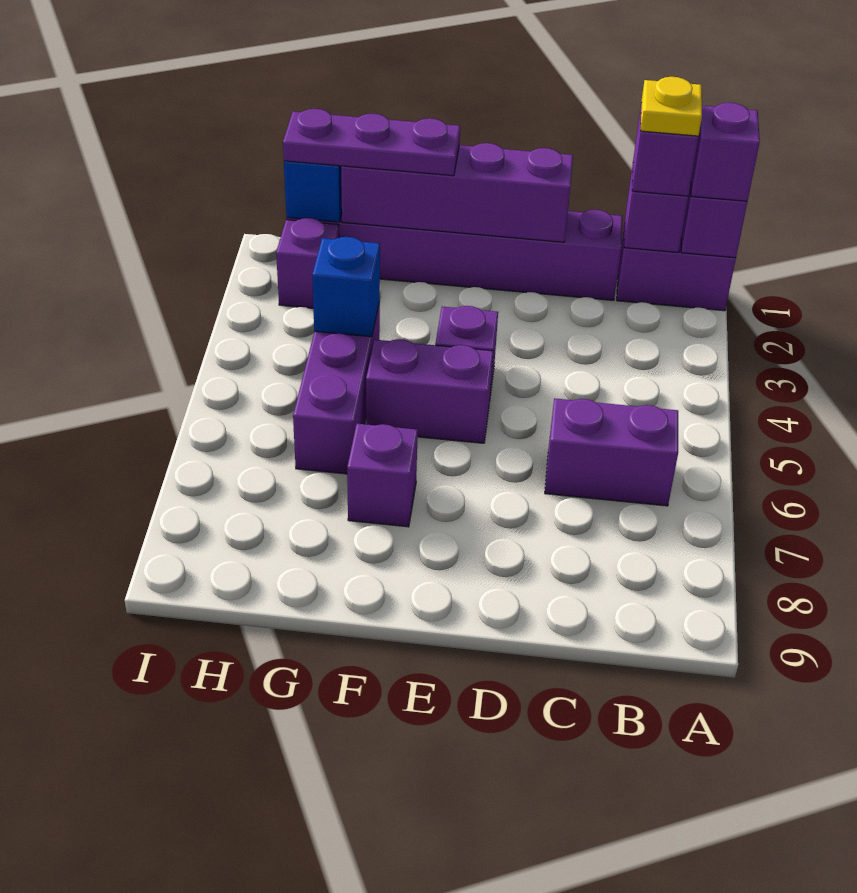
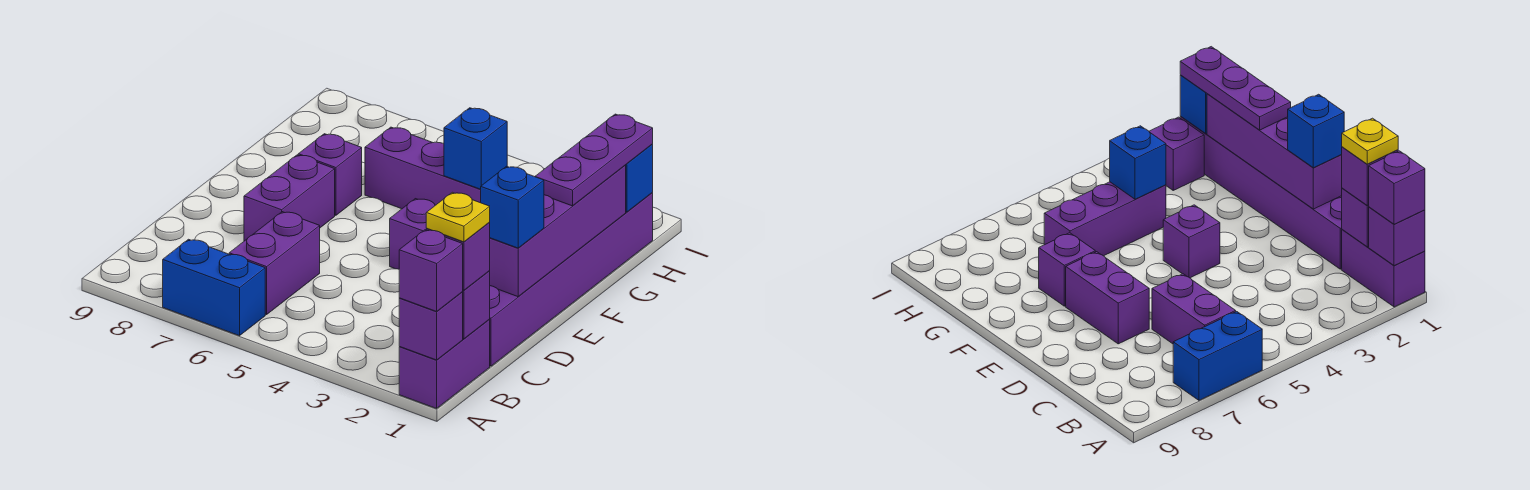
none -> blue 1x2 brick [163,239,265,336]
none -> blue 1x1 brick [480,166,544,248]
purple 1x2 brick [366,339,493,443] -> purple 1x2 brick moved to [244,155,335,241]

